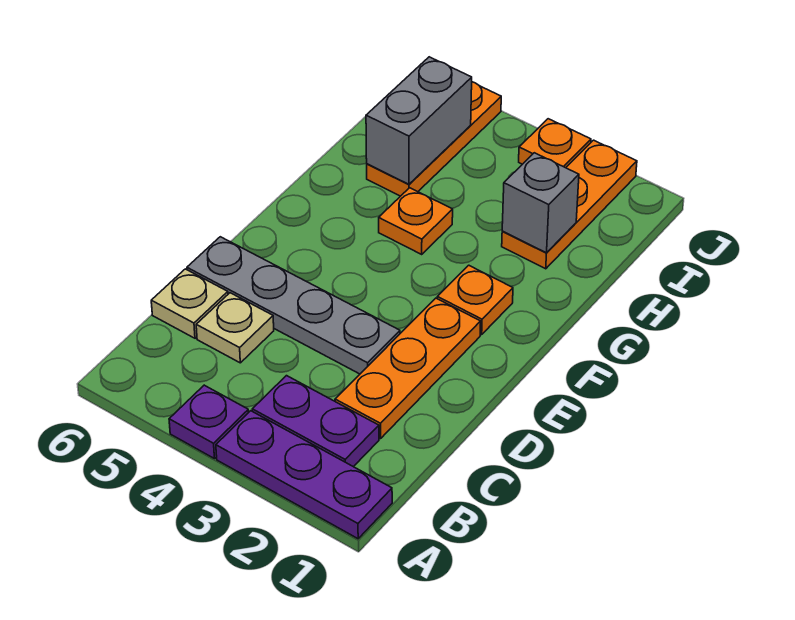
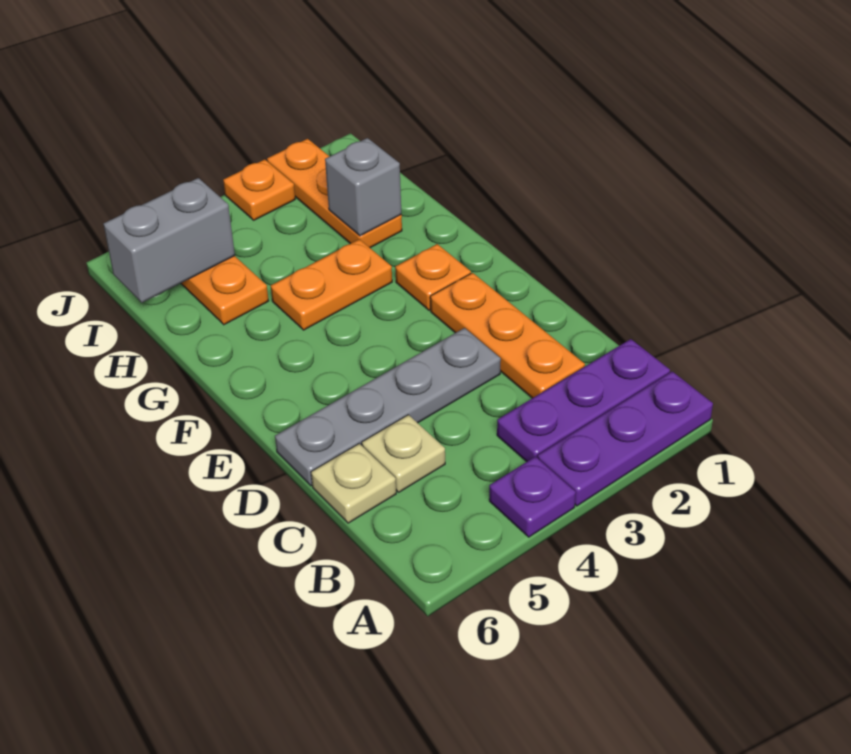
purple 1x2 plate [252,376,379,467] -> purple 1x3 plate [497,339,670,462]
orange 1x1 plate [379,188,453,254] -> orange 1x2 plate [271,239,392,330]
grey 1x2 brick [366,57,472,184] -> grey 1x2 brick turned to [104,178,235,303]

